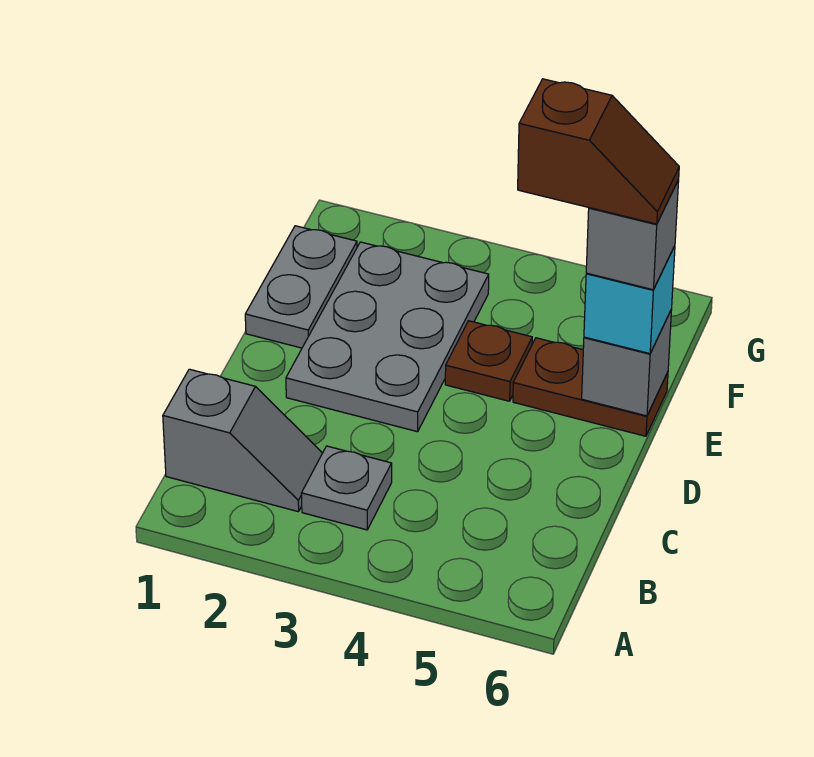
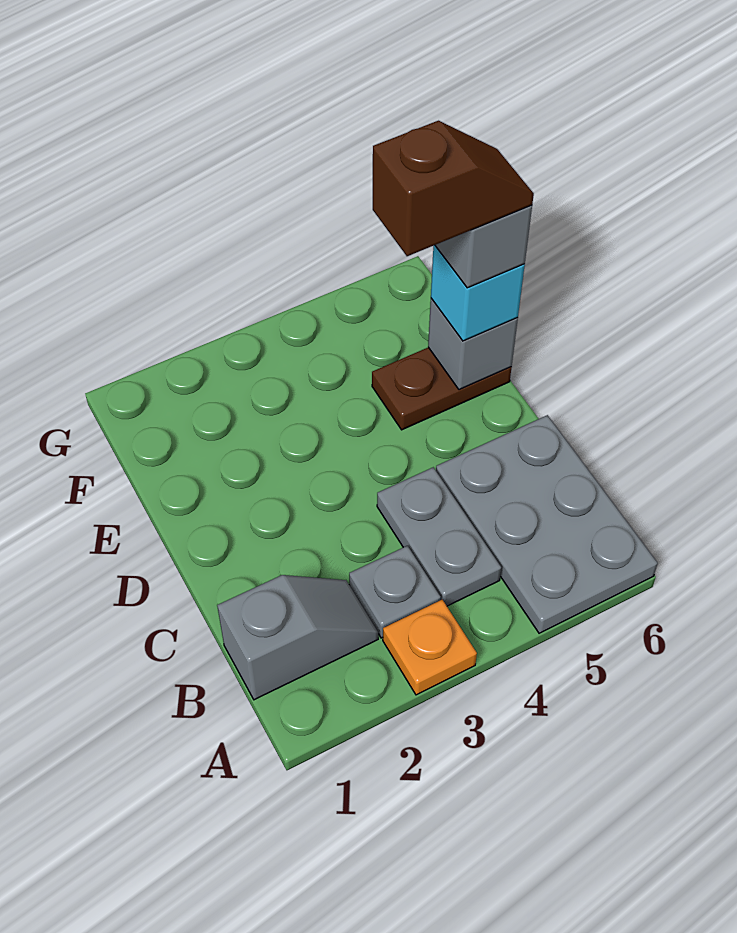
none -> orange 1x1 plate [383,600,477,695]
grey 2x3 plate [286,242,489,432] -> grey 2x3 plate moved to [436,415,658,633]
grey 1x2 plate [245,226,357,348] -> grey 1x2 plate moved to [377,467,501,606]
brown 1x1 plate [445,321,532,401] -> none

